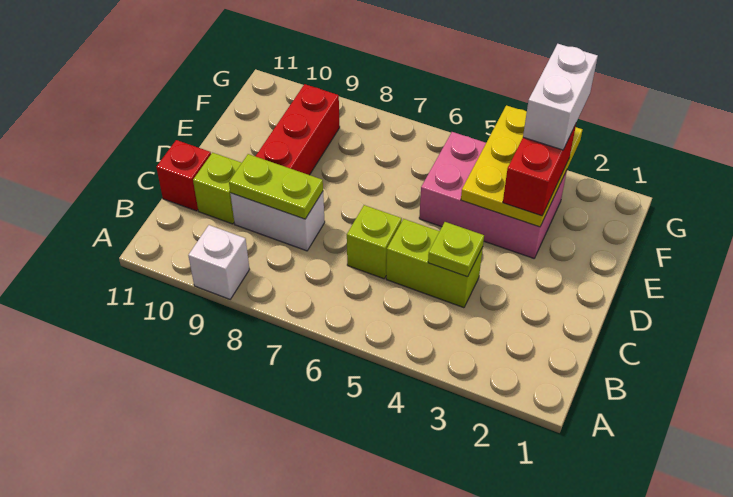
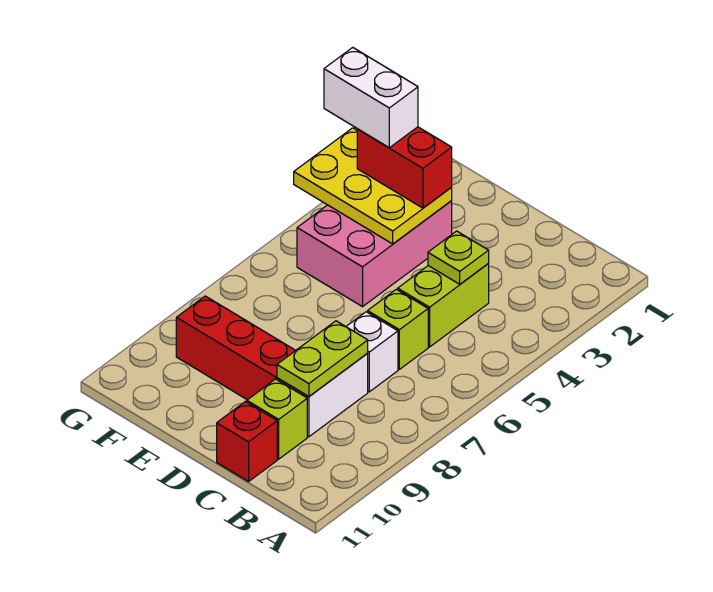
white 1x1 brick [188,225,250,299] -> white 1x1 brick moved to [346,312,398,392]

